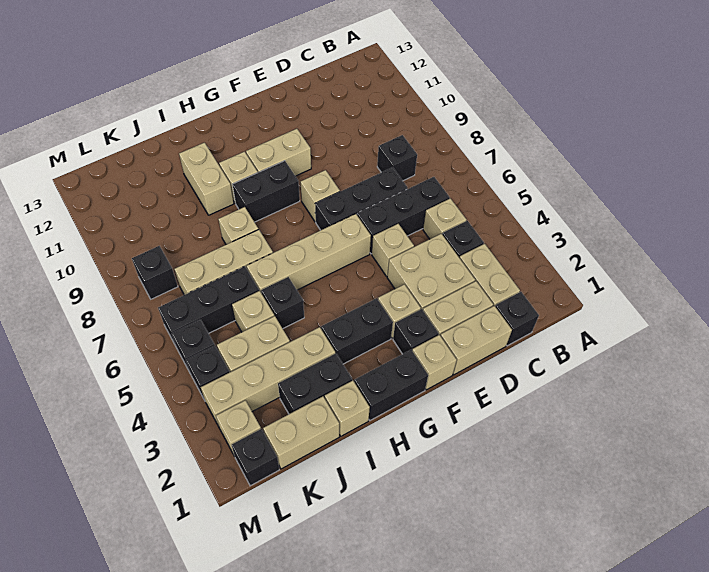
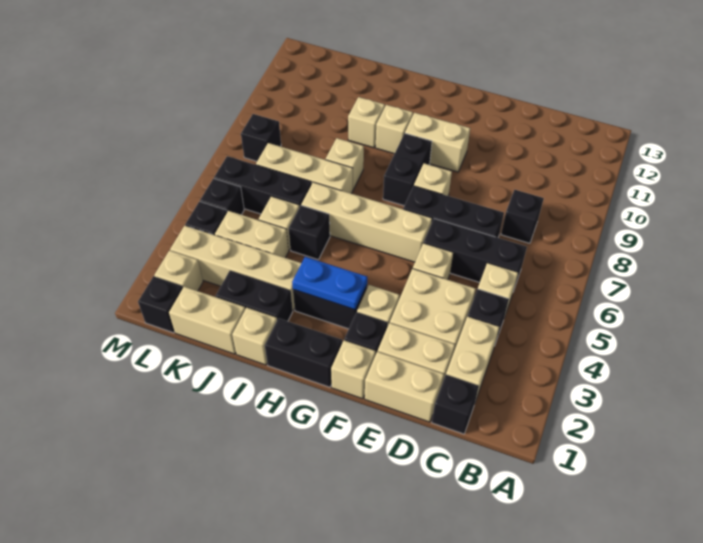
none -> blue 1x2 plate [292,257,367,310]
black 1x2 brick [232,161,300,222] -> black 1x2 brick turned to [383,133,432,206]
tan 1x2 brick [179,143,234,215] -> tan 1x1 brick [348,97,385,148]

